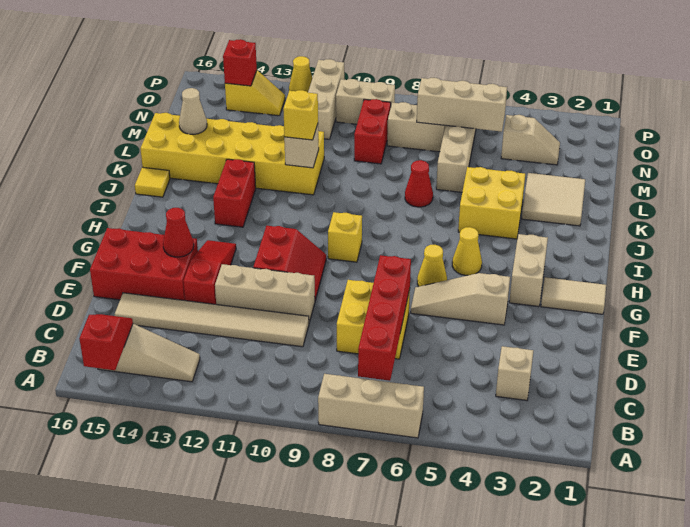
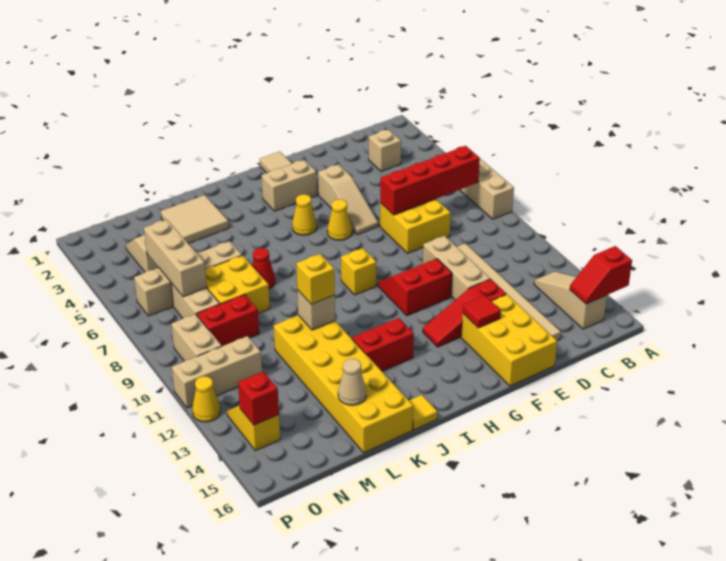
red 2x3 brick [90,228,198,301] -> yellow 2x3 brick [461,294,557,386]
red 1x1 cone [163,208,194,257] -> red 1x1 tile [463,295,501,328]
yellow 2x2 brick [458,167,525,239] -> yellow 2x2 brick moved to [205,255,270,313]

